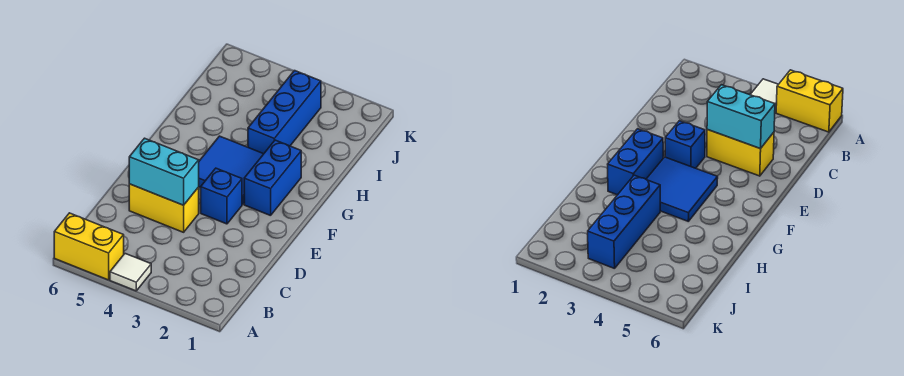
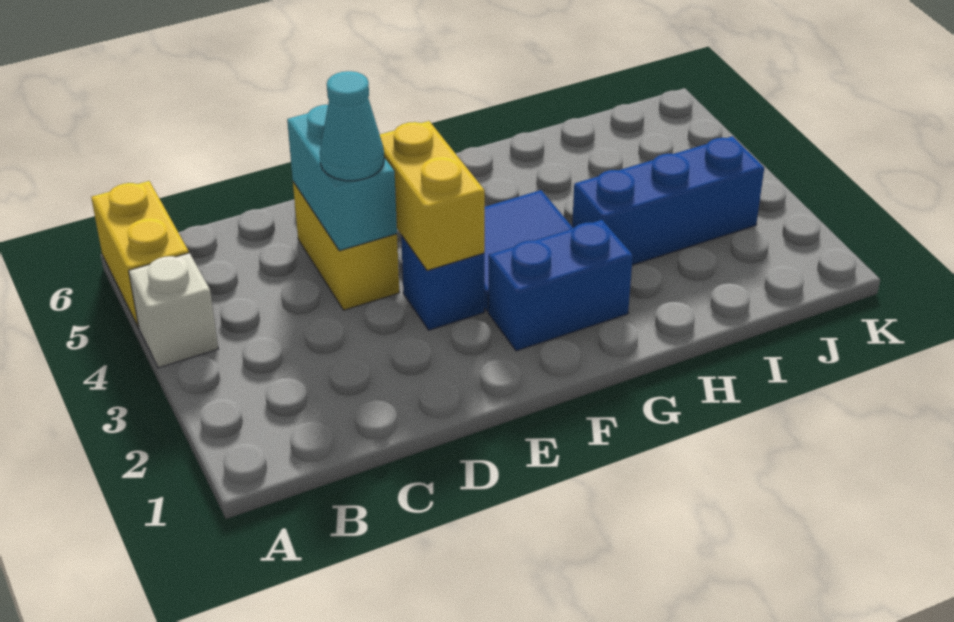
white 1x1 tile [110,254,151,291] -> white 1x1 brick [129,253,218,368]
none -> cyan 1x1 cone [320,71,384,181]
none -> yellow 1x2 brick [380,121,485,271]

